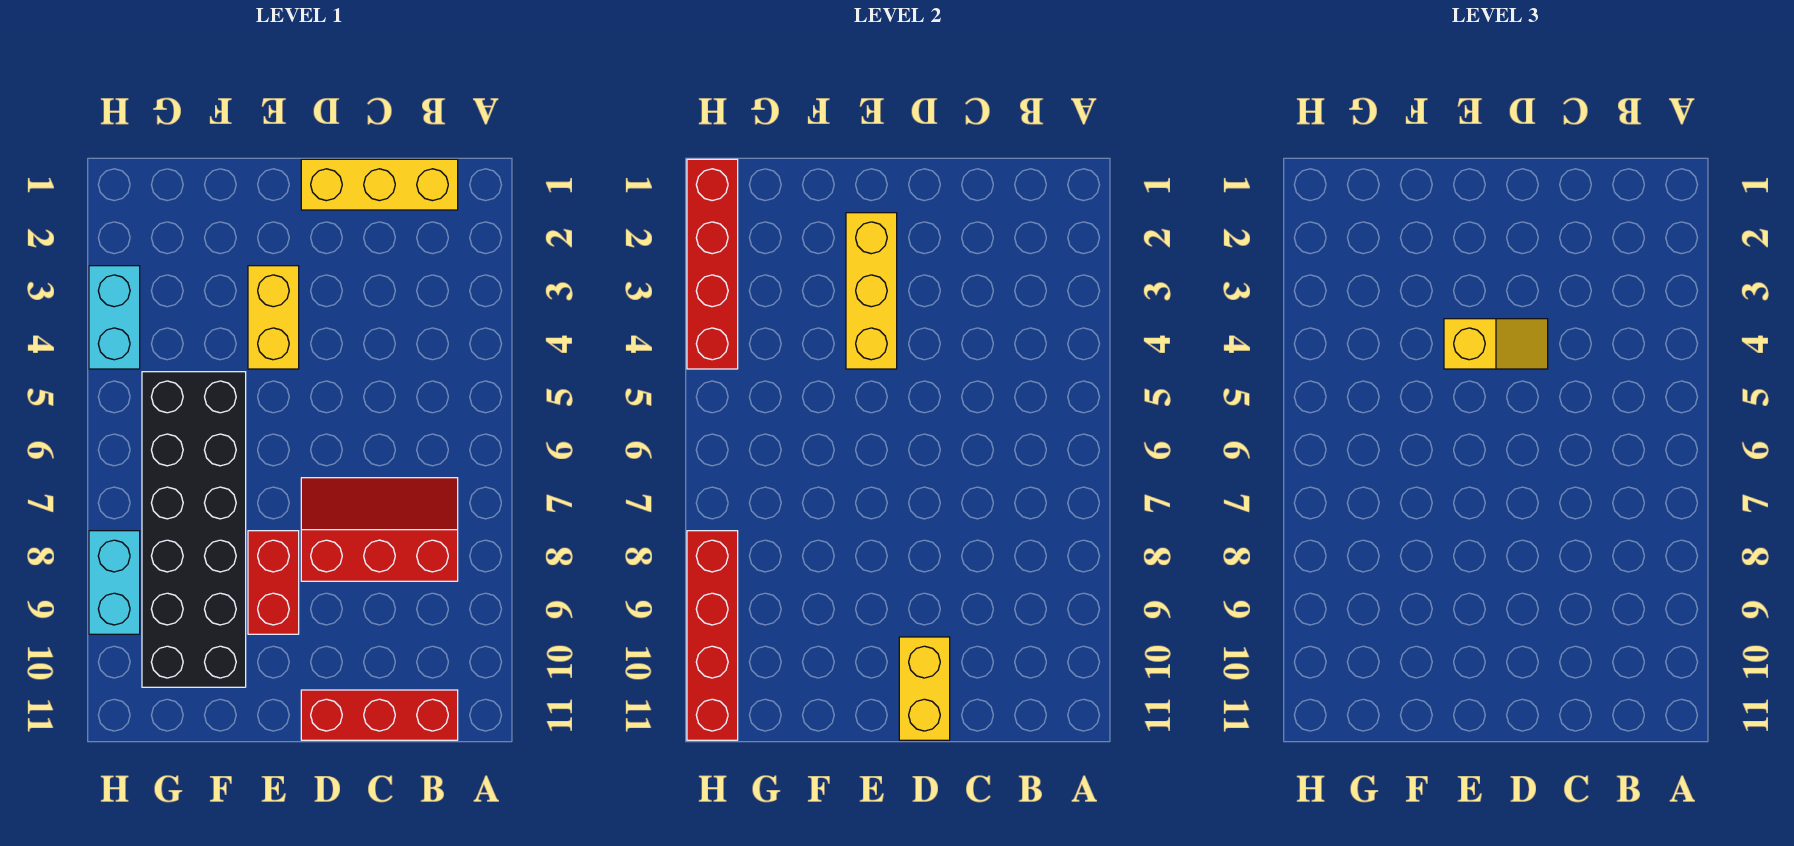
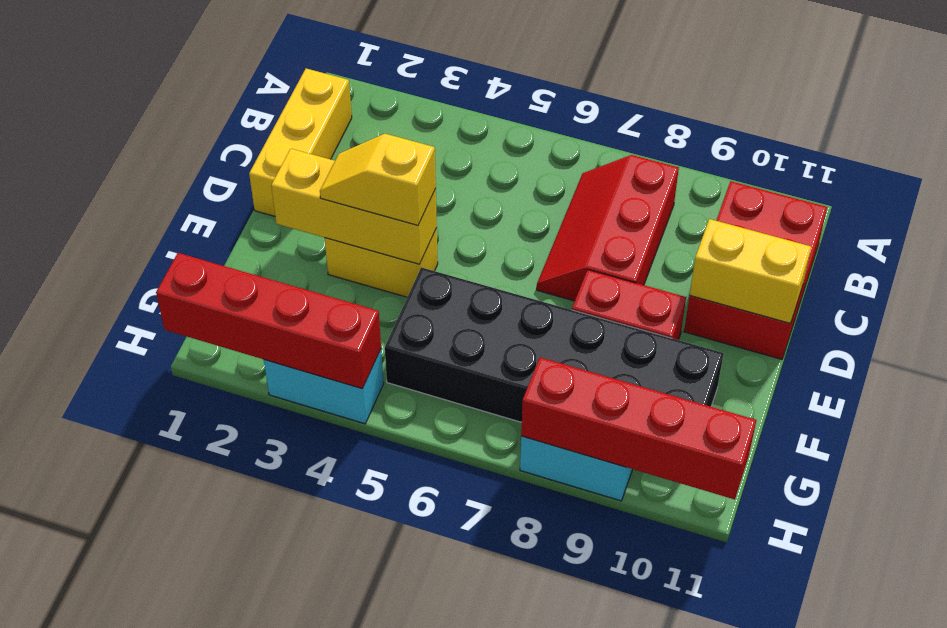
red 1x3 brick [301,690,458,740] -> red 2x3 brick [684,181,827,359]
yellow 1x2 slope [1444,319,1548,369] -> yellow 1x2 slope turned to [320,134,436,225]

